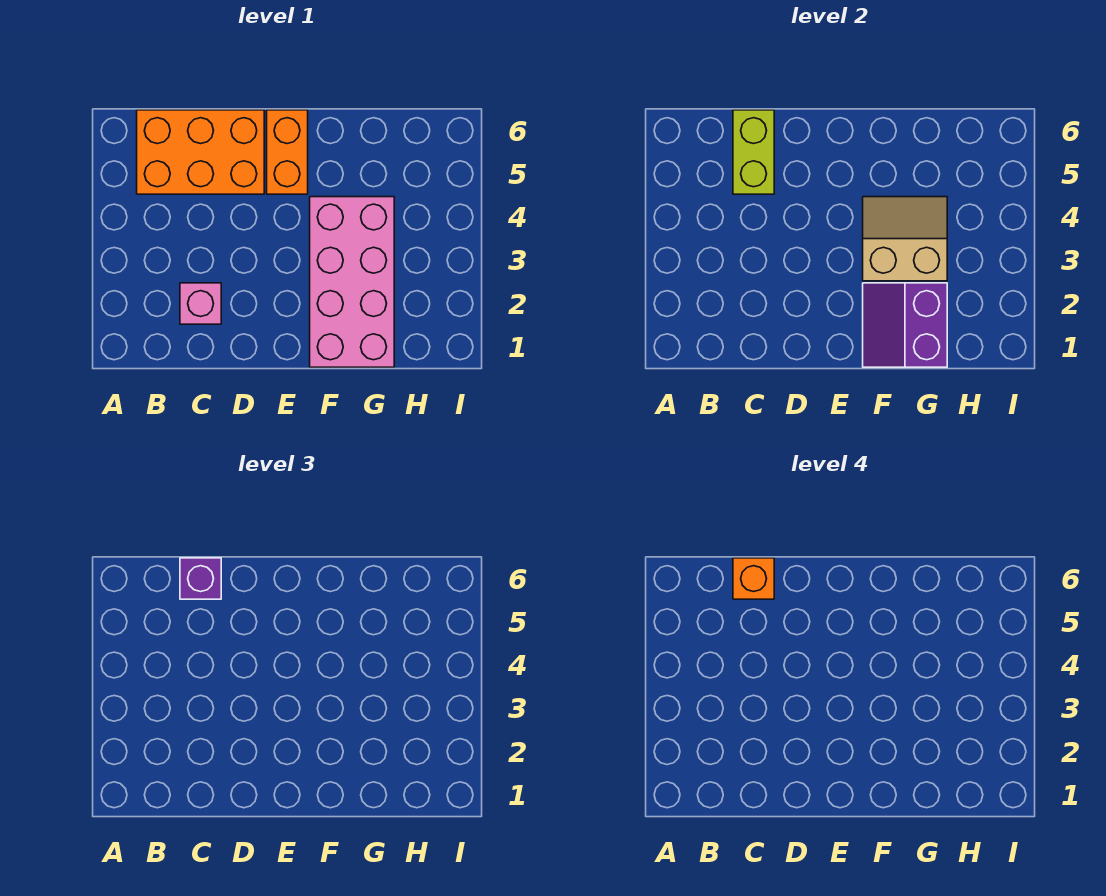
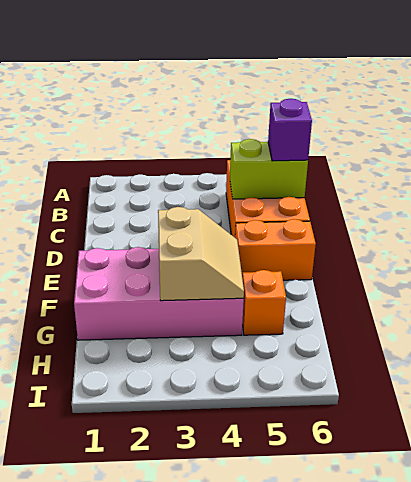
pink 1x1 brick [180,283,221,324] -> none
orange 1x1 brick [733,558,774,599] -> orange 1x1 brick moved to [242,270,286,335]
purple 2x2 slope [863,283,947,367] -> none

